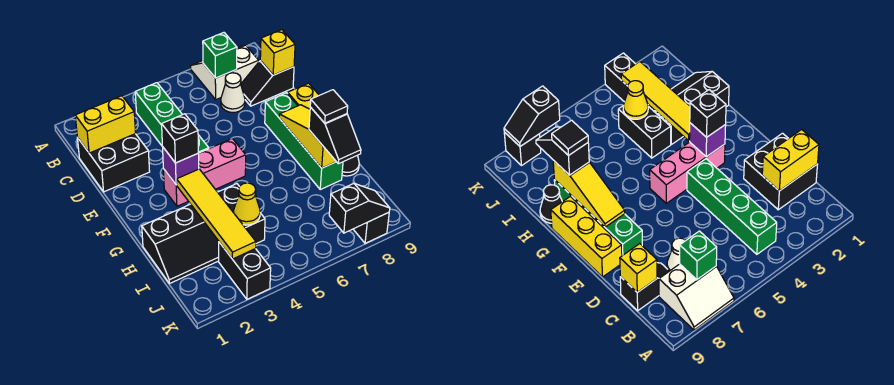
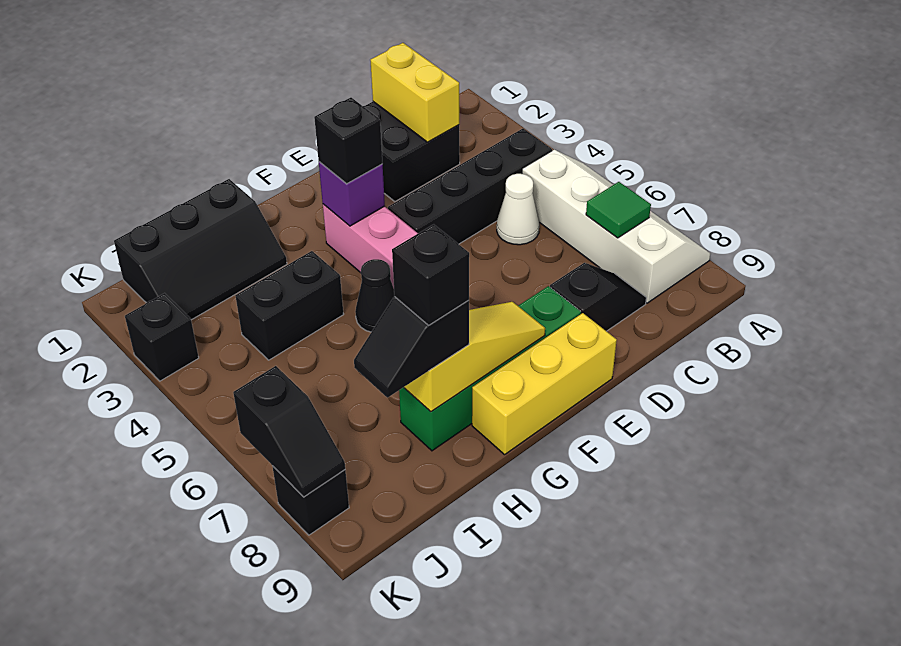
white 2x2 slope [191,45,259,99] -> white 2x4 slope [522,150,710,303]
green 1x4 brick [135,83,209,153] -> black 1x4 brick [388,129,552,244]
green 1x1 brick [203,33,237,78] -> green 1x1 tile [586,182,651,238]
white 1x1 cone [221,73,245,112] -> white 1x1 cone moved to [497,174,539,245]
black 1x2 slope [241,61,294,106] -> black 1x2 slope turned to [550,263,646,331]
yellow 1x1 brick [260,30,295,75] -> none
yellow 1x4 tile [177,169,256,259] -> none
black 2x3 slope [142,204,219,284] -> black 2x3 slope turned to [114,179,287,320]
black 1x1 tile [310,90,348,123] -> black 1x1 brick [392,224,469,325]
black 1x1 cone [342,155,359,176] -> black 1x1 cone moved to [355,259,395,332]
yellow 1x1 cone [234,183,260,225] -> none
black 1x2 brick [219,242,271,299] -> black 1x1 brick [125,293,199,381]

